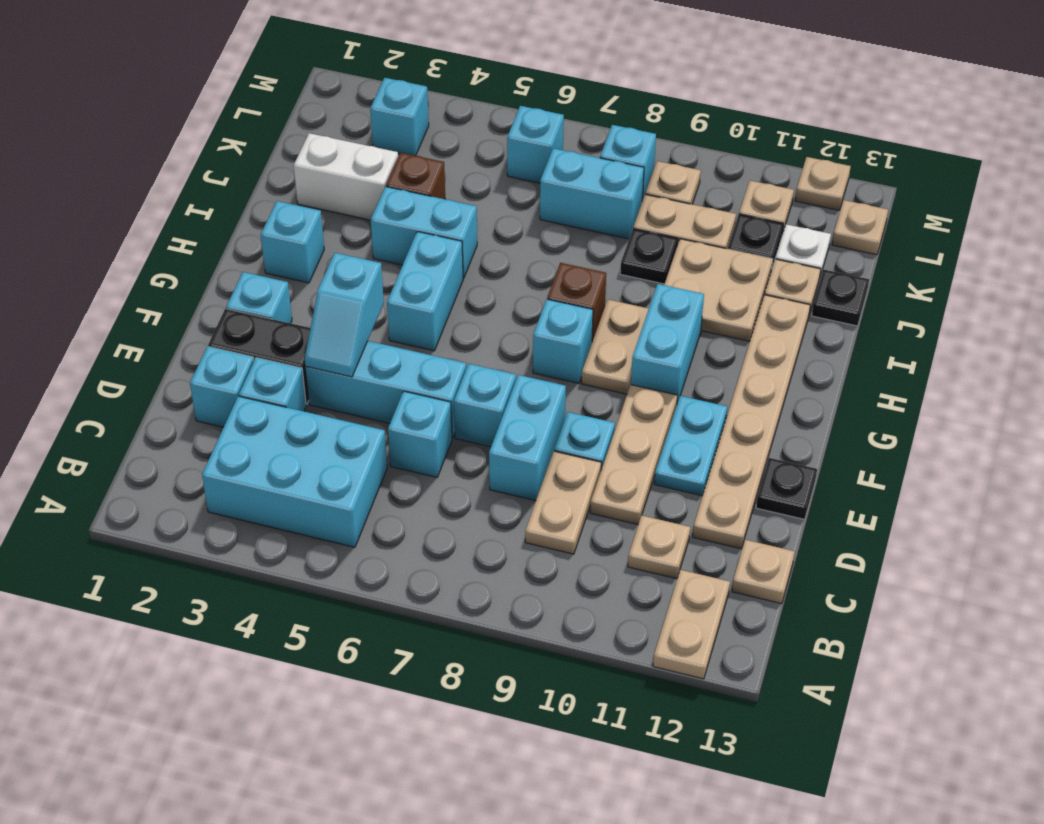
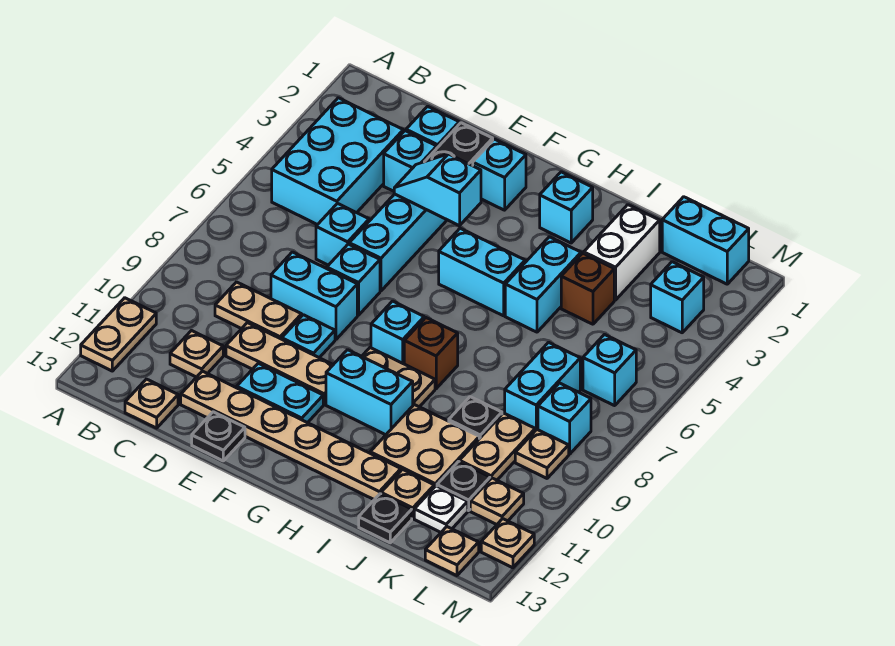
tan 1x2 plate [653,570,730,679] -> tan 1x2 plate turned to [81,298,156,371]
none -> cyan 1x2 brick [662,197,749,284]

